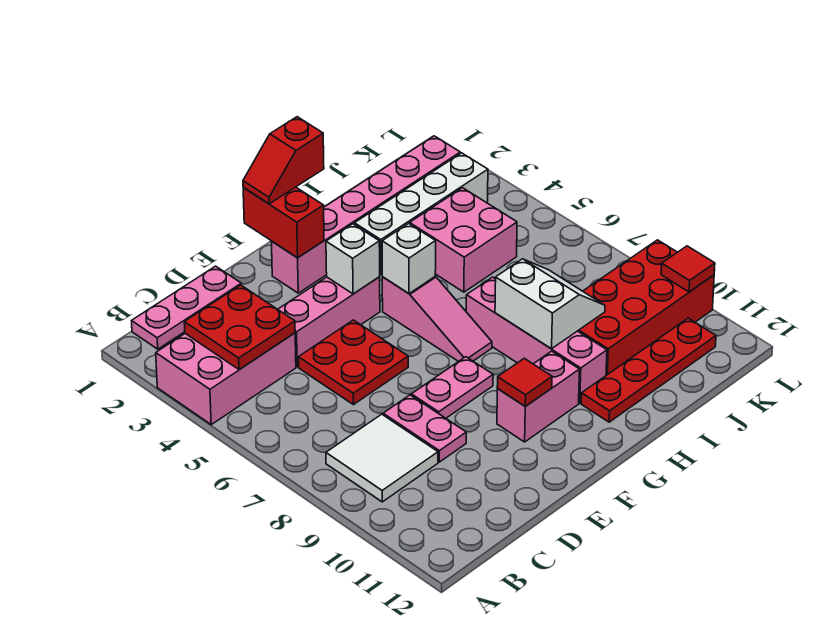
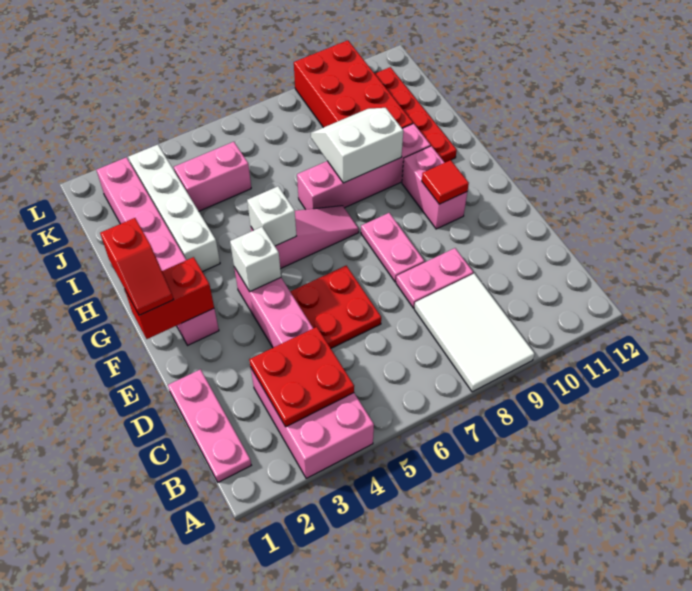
white 2x2 tile [326,414,438,502] -> white 2x3 tile [414,274,535,392]
pink 2x2 brick [410,188,517,292] -> pink 1x2 brick [174,142,251,211]
red 1x1 tile [661,246,715,292] -> none

